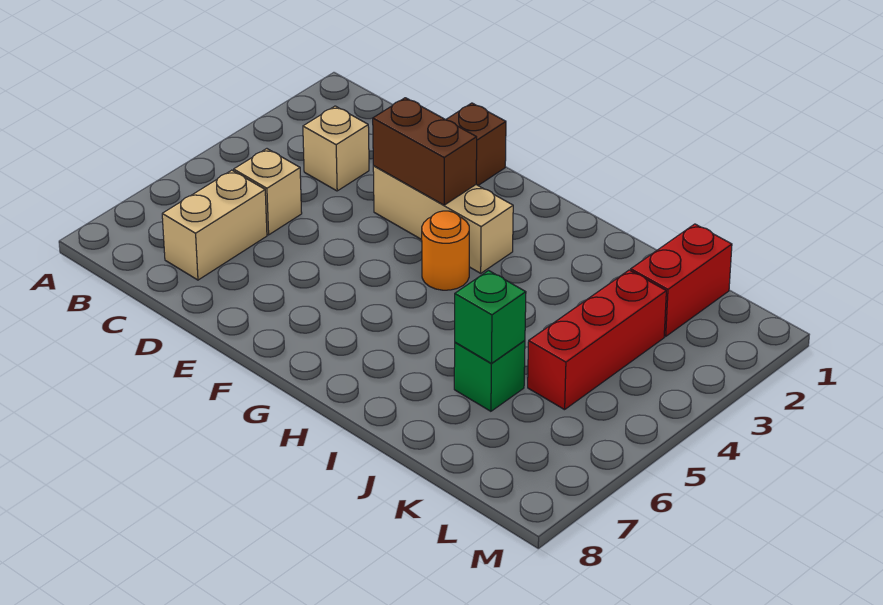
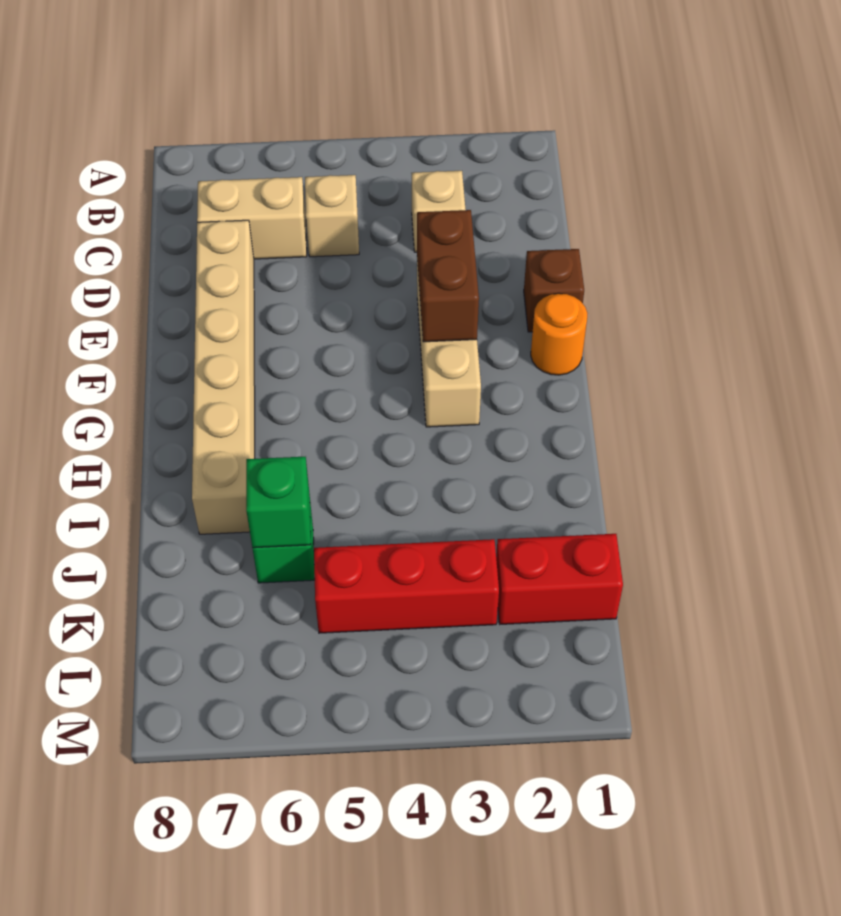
none -> tan 1x6 brick [192,220,255,534]
orange 1x1 round brick [422,211,469,290] -> orange 1x1 round brick moved to [531,293,587,375]

